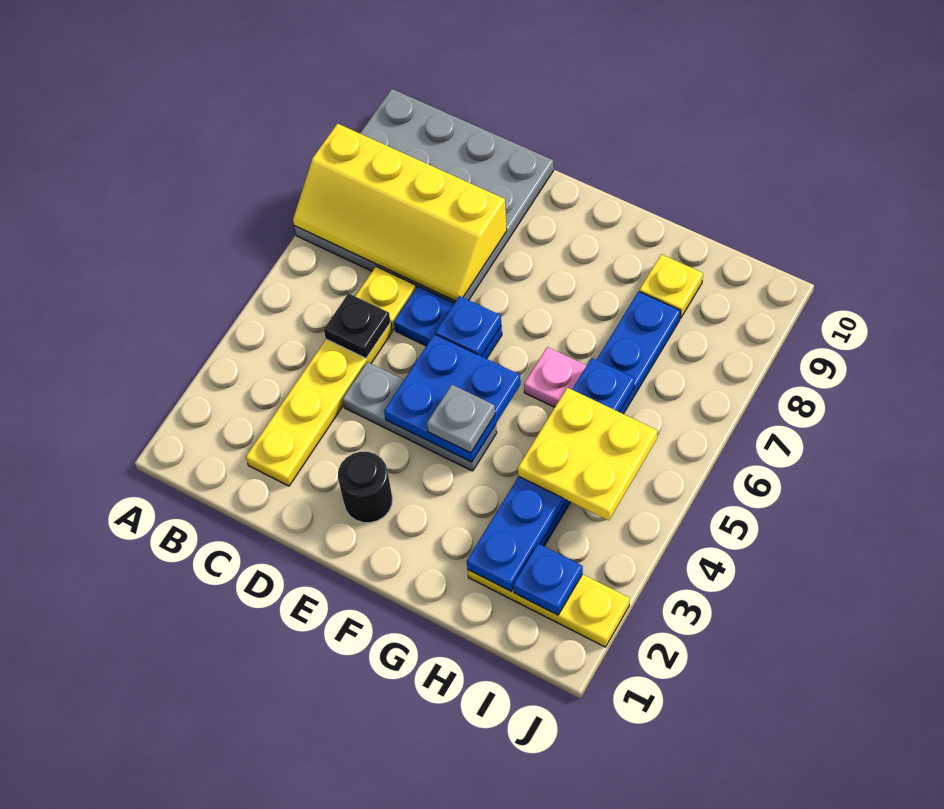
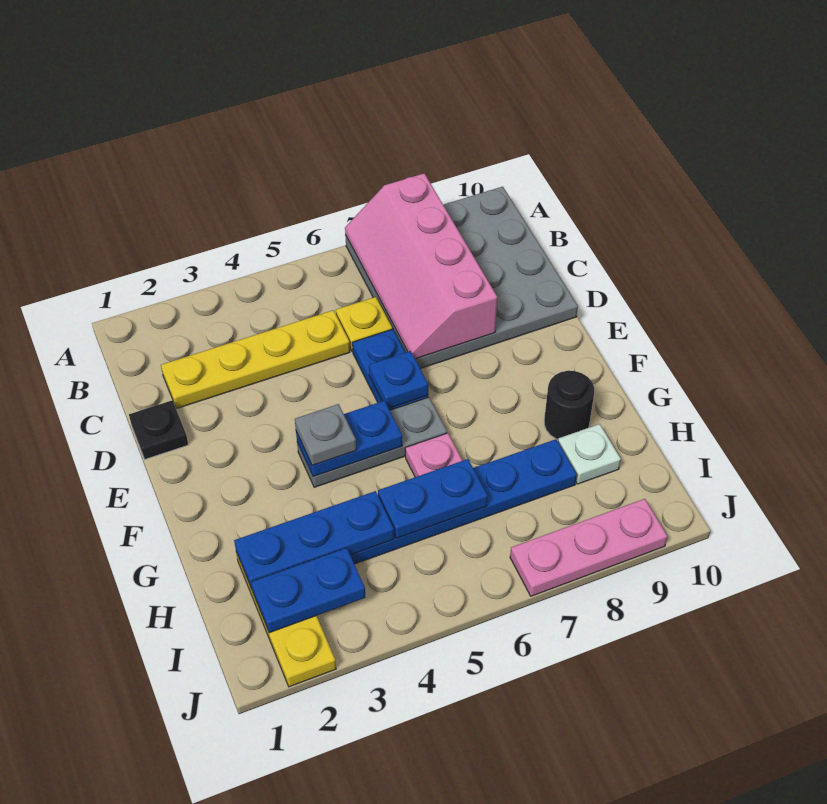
yellow 2x4 slope [293,124,507,301] -> pink 2x4 slope [345,173,498,359]
black 1x1 plate [324,293,390,358] -> black 1x1 plate moved to [129,401,188,459]
grey 1x3 plate [342,362,497,471] -> grey 1x3 plate turned to [297,397,447,487]
black 1x1 round brick [338,452,392,523] -> black 1x1 round brick moved to [544,371,594,439]
blue 2x2 plate [384,334,521,462] -> blue 1x2 plate [296,401,402,477]
yellow 2x2 plate [518,388,657,520] -> none
yellow 1x1 plate [639,254,703,318] -> white 1x1 plate [558,424,621,484]
blue 1x1 plate [513,544,583,615] -> blue 1x2 plate [251,548,365,633]
none -> pink 1x3 plate [510,499,668,596]

